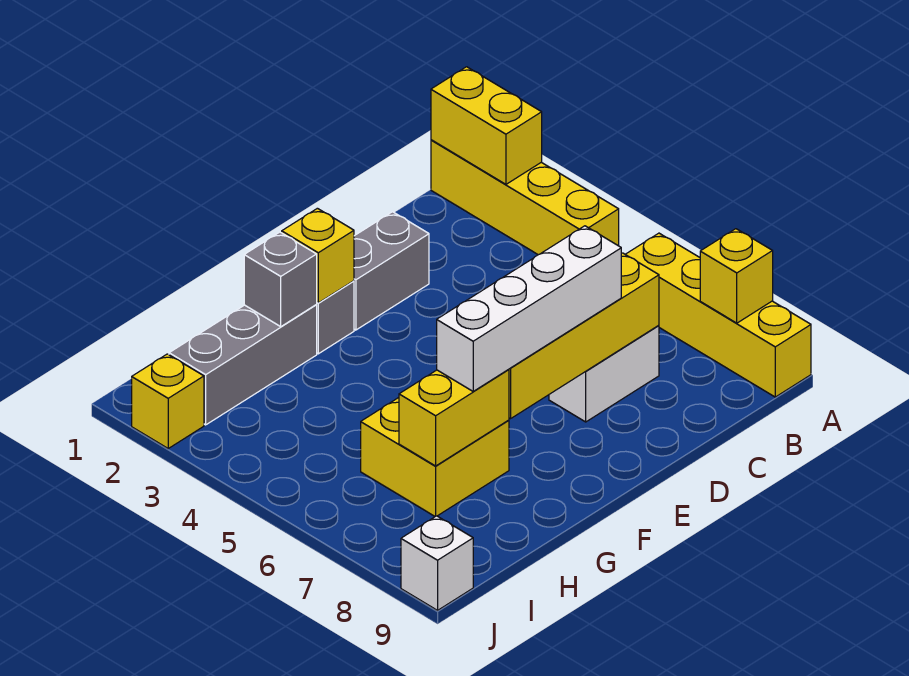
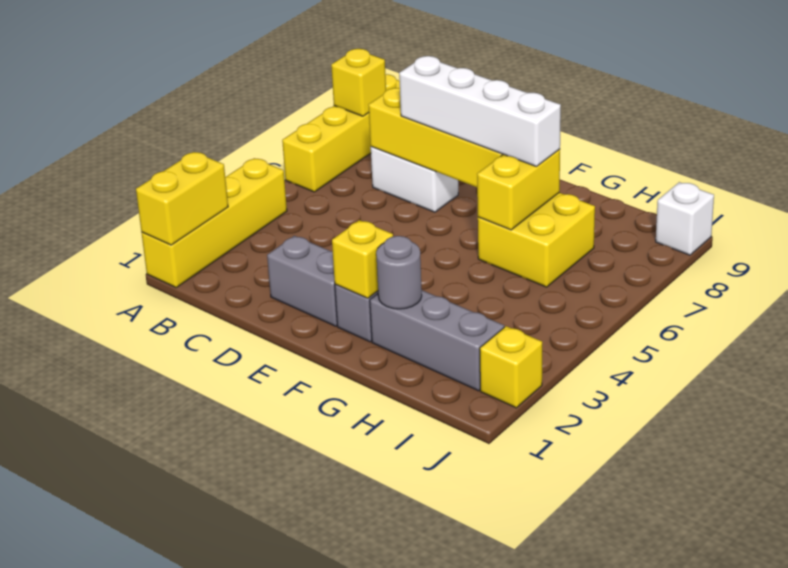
grey 1x1 brick [244,232,317,327] -> grey 1x1 round brick [376,236,422,309]
yellow 1x2 brick [399,370,509,466] -> yellow 1x2 brick turned to [477,149,560,230]

